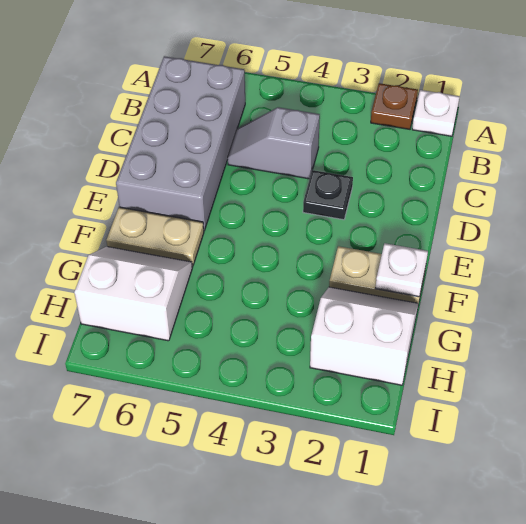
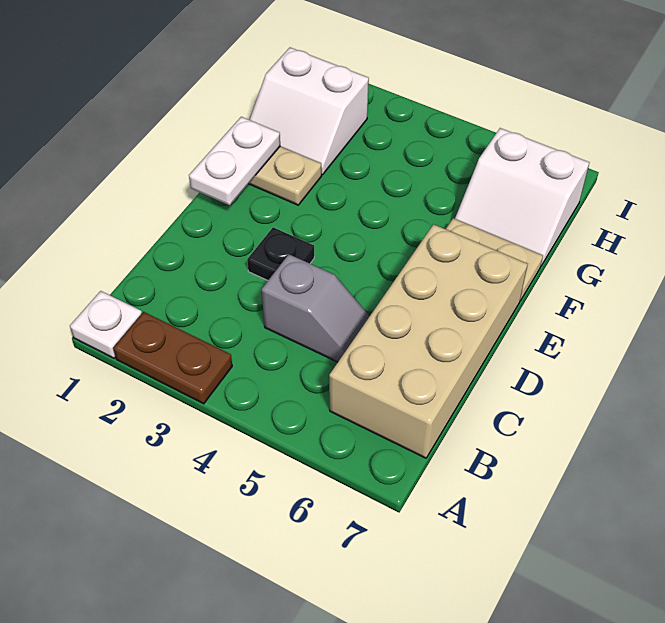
brown 1x1 plate [371,83,418,129] -> brown 1x2 plate [113,312,232,404]
grey 2x4 brick [116,56,245,231] -> tan 2x4 brick [329,224,528,458]
white 1x1 plate [375,243,428,297] -> white 1x2 plate [189,117,280,205]

